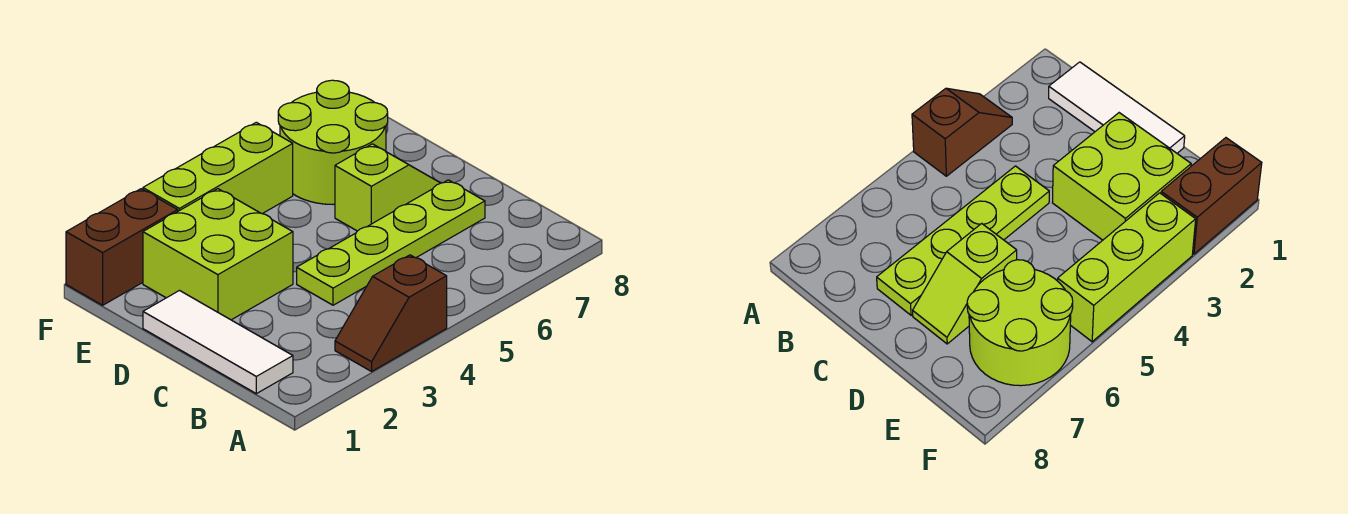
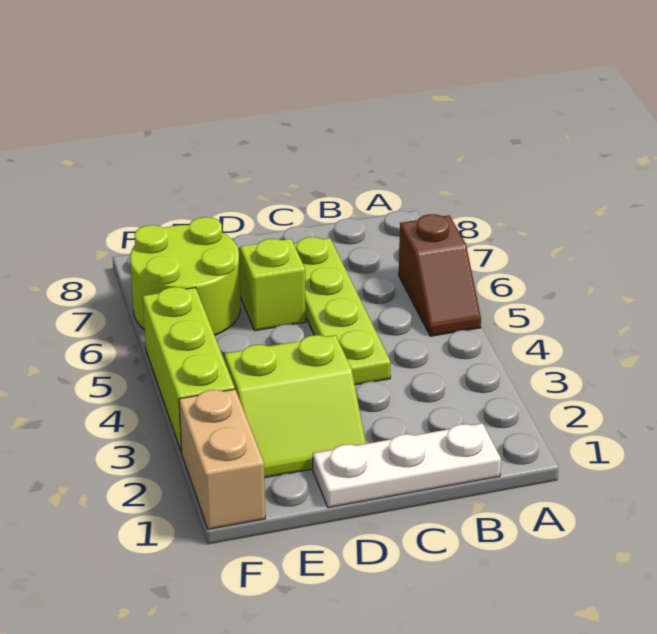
brown 1x2 slope [335,255,447,371] -> brown 1x2 slope moved to [399,214,481,336]
white 1x3 tile [143,291,293,394] -> white 1x3 plate [313,423,501,508]
lime 2x2 brick [143,189,293,320] -> lime 2x2 slope [224,335,366,478]
brown 1x2 brick [66,189,178,305] -> tan 1x2 brick [179,389,265,529]

